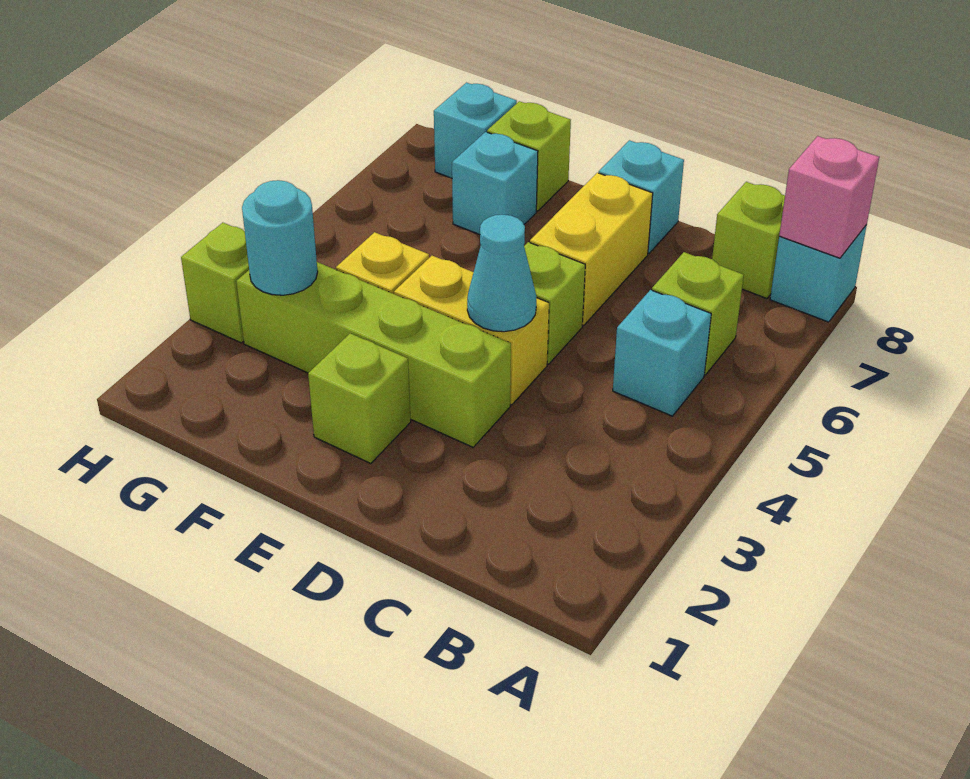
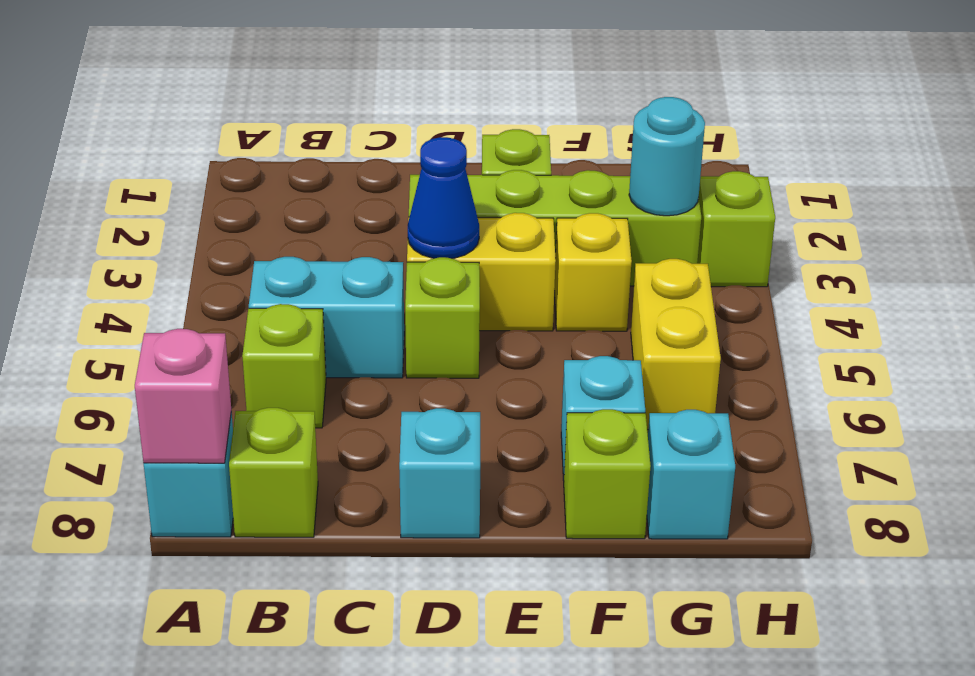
cyan 1x1 brick [613,290,711,416] -> cyan 1x2 brick [249,257,404,378]
cyan 1x1 cone [467,215,536,332] -> blue 1x1 cone [408,137,479,258]
yellow 1x2 brick [530,173,653,326] -> yellow 1x2 brick moved to [631,259,721,430]

